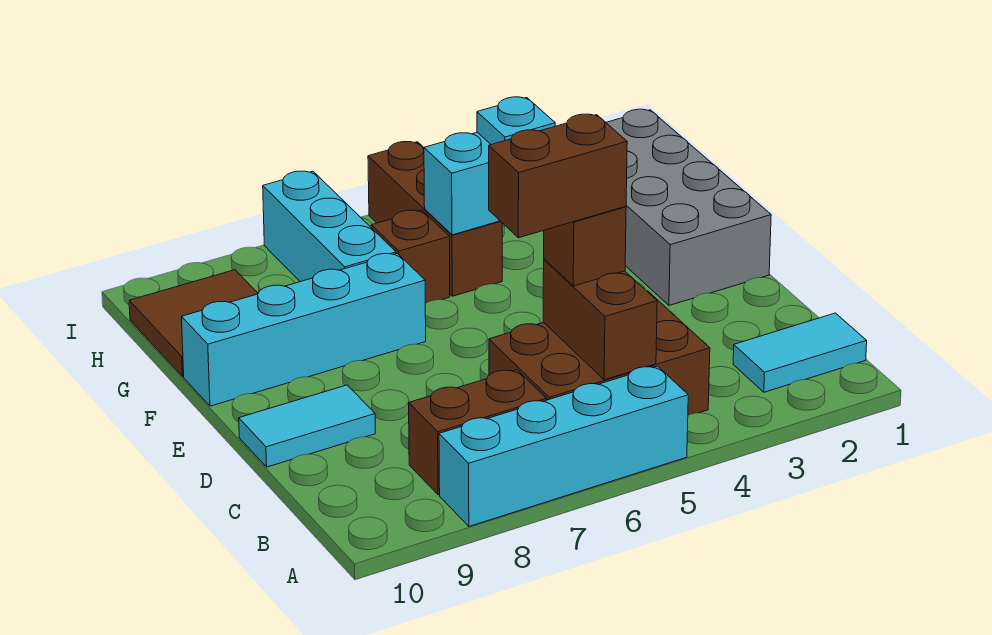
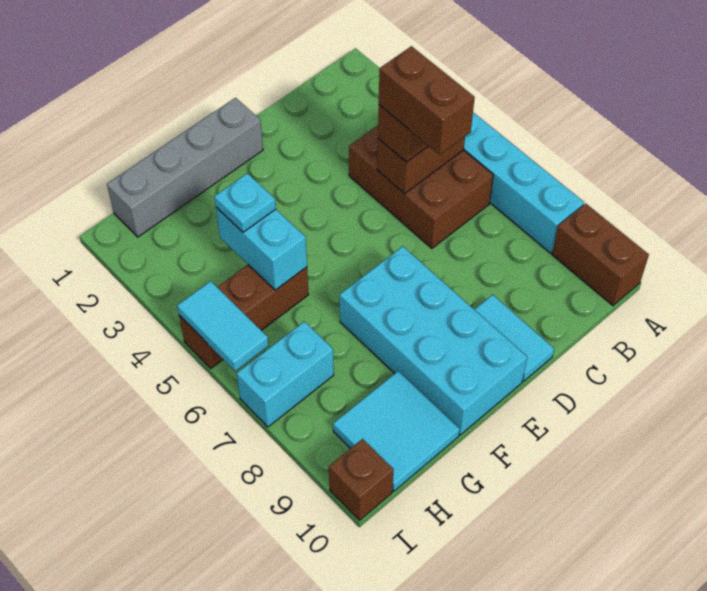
cyan 1x2 tile [733,313,867,392] -> cyan 1x2 tile moved to [177,281,269,371]
brown 1x2 brick [409,370,547,495] -> brown 1x2 brick moved to [552,204,649,306]
grey 2x4 brick [606,109,771,305] -> grey 1x4 brick [107,98,263,237]
cyan 1x4 brick [181,253,426,406] -> cyan 2x4 brick [340,246,527,435]
brown 1x1 brick [371,210,450,303] -> brown 1x1 brick moved to [329,439,394,520]
cyan 1x3 brick [263,171,396,282] -> cyan 1x2 brick [237,321,334,427]
brown 2x2 tile [129,270,258,377] -> cyan 2x2 tile [333,371,460,491]

